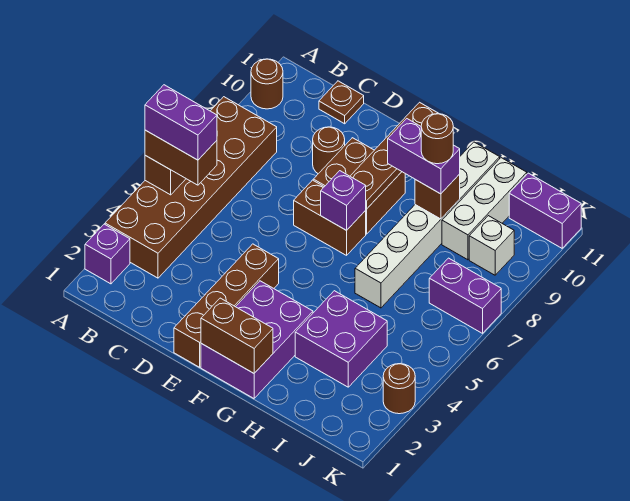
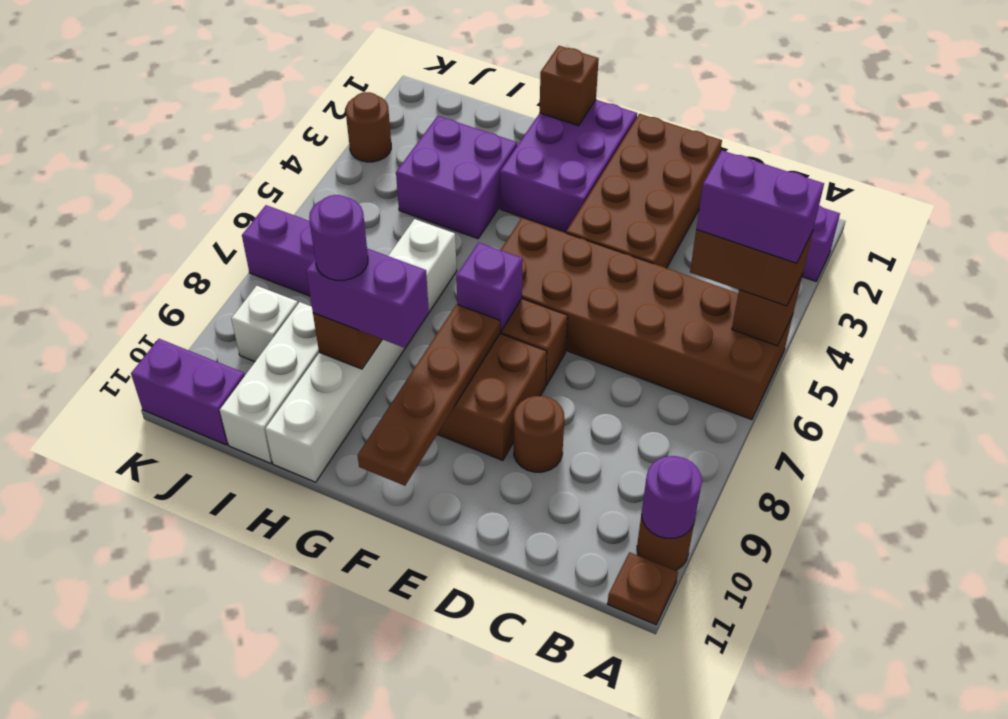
brown 2x6 brick [105,97,277,278] -> brown 2x6 brick turned to [501,218,793,420]
none -> purple 1x1 round brick [642,456,702,538]
brown 1x1 plate [319,81,364,124] -> brown 1x1 plate moved to [607,552,678,625]
brown 1x4 brick [174,244,279,367] -> brown 2x4 brick [566,114,722,268]
brown 1x2 brick [201,298,273,373] -> brown 1x1 brick [539,46,599,126]
brown 1x1 round brick [421,114,453,164] -> purple 1x1 round brick [309,195,368,280]

